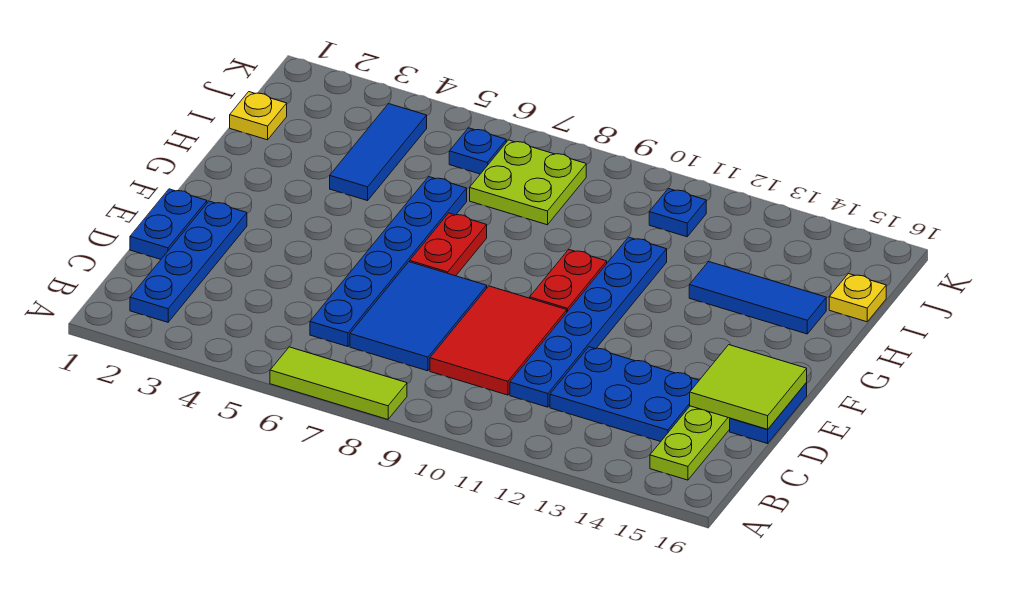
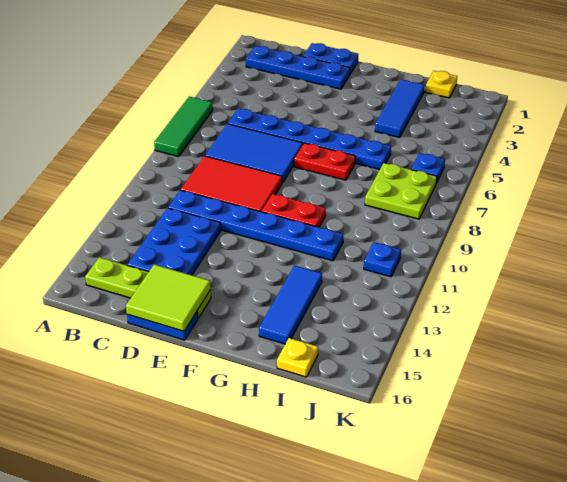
lime 1x3 tile [270,347,407,419] -> green 1x3 tile [154,96,213,157]
blue 1x3 tile [330,104,427,201] -> blue 1x3 tile turned to [375,79,425,137]

